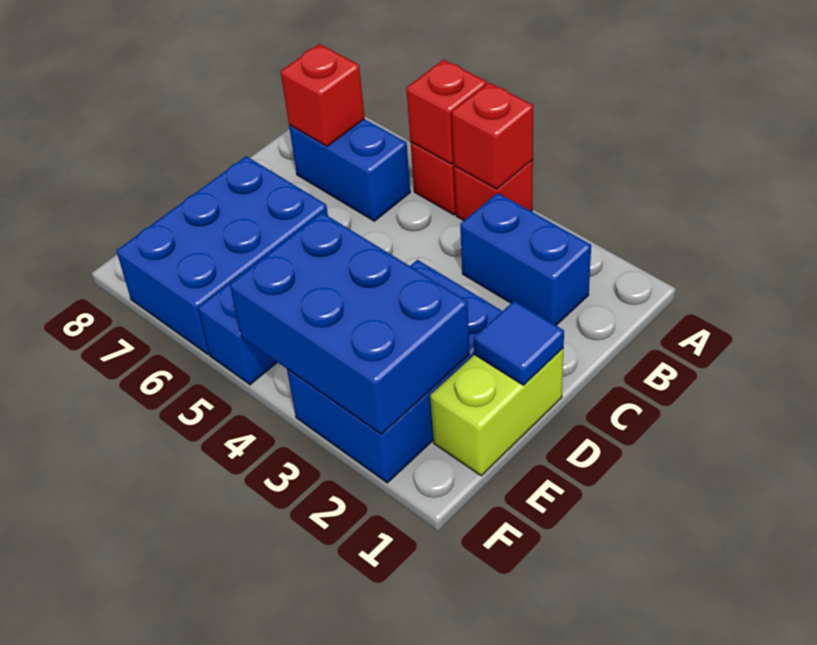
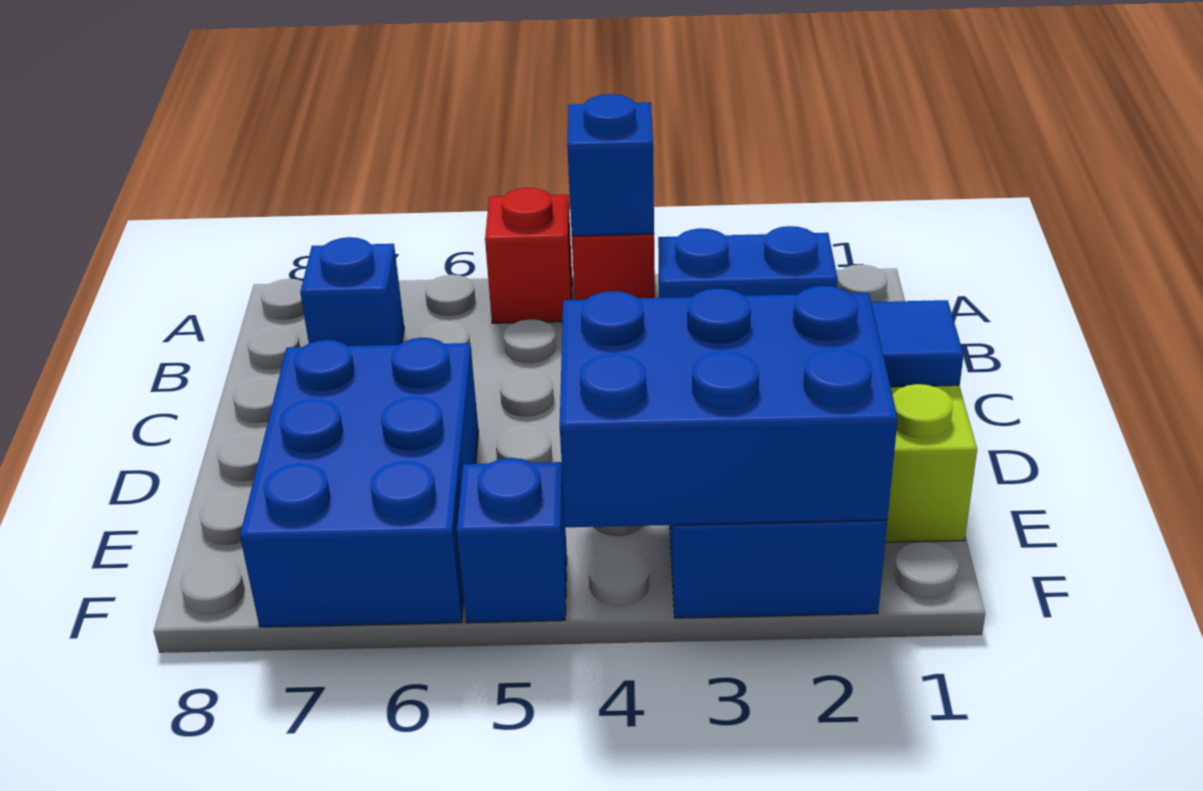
red 1x1 brick [452,83,533,189] -> blue 1x1 brick [567,94,654,236]
red 1x1 brick [406,60,487,164] -> none
blue 1x2 brick [289,119,410,221] -> blue 1x1 brick [300,237,404,346]
red 1x1 brick [281,44,365,146] -> none

